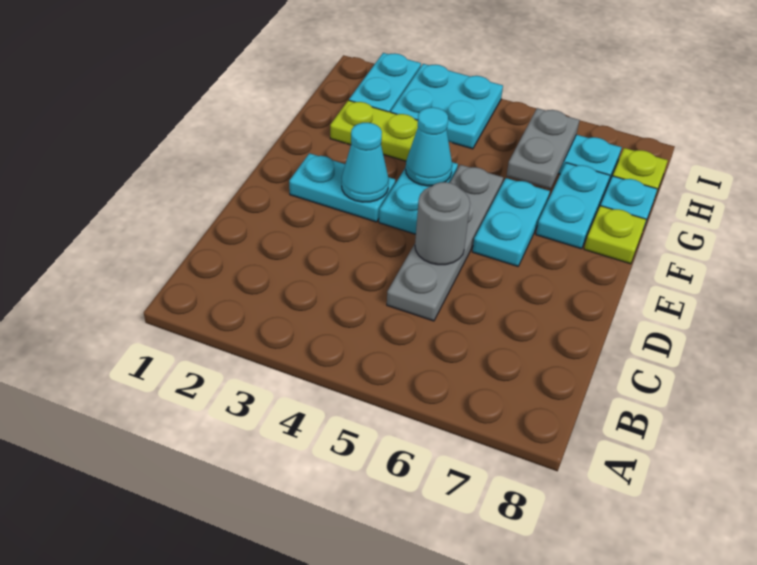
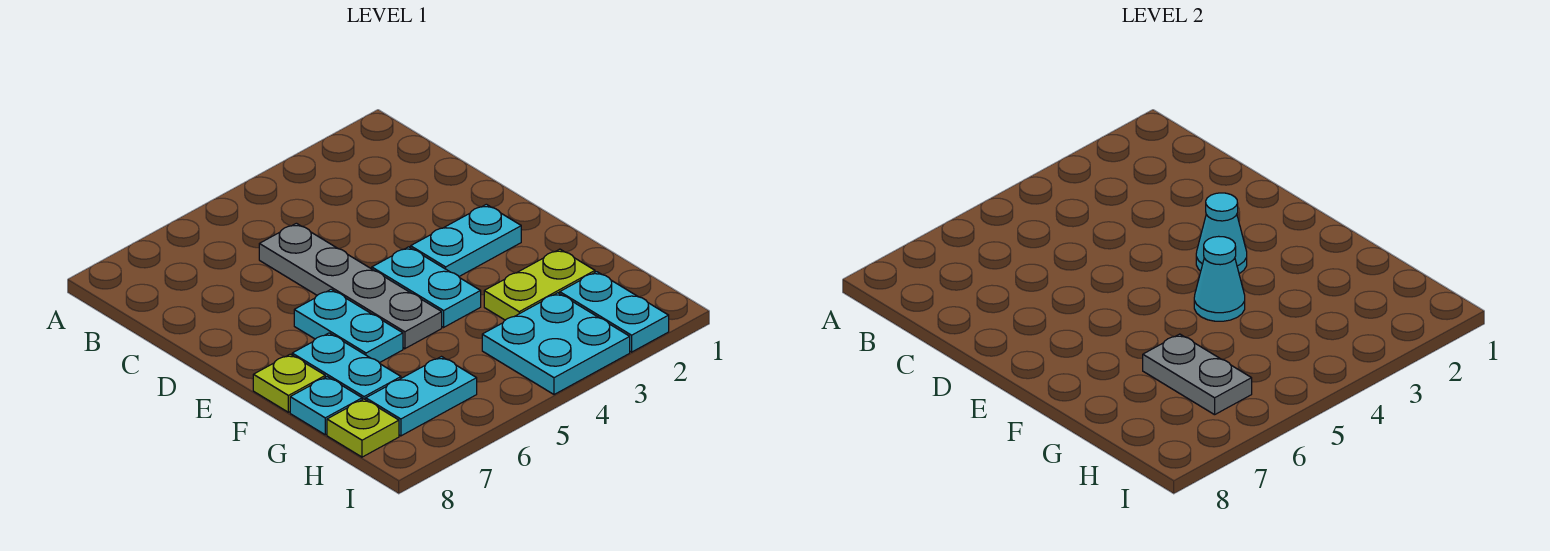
grey 1x1 round brick [415,182,470,265] -> none

